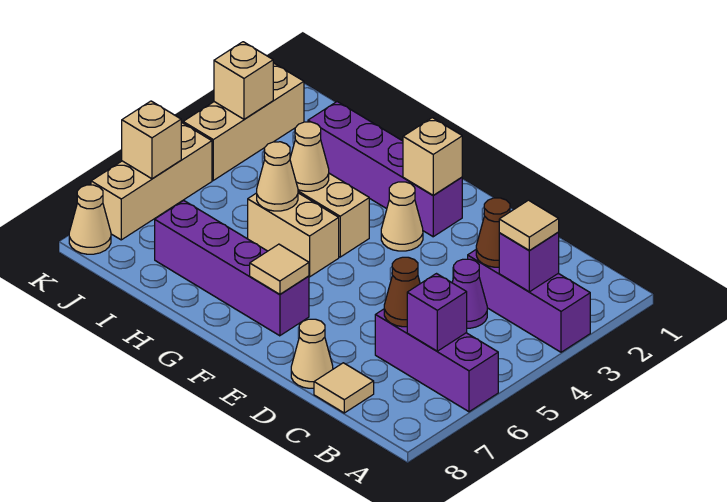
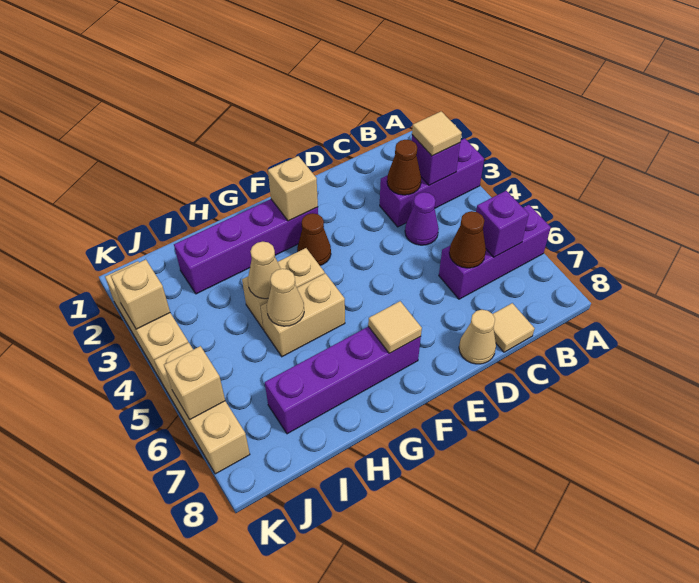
tan 1x1 cone [381,182,423,251] -> brown 1x1 cone [297,213,331,265]
tan 1x1 cone [69,185,111,254] -> none

